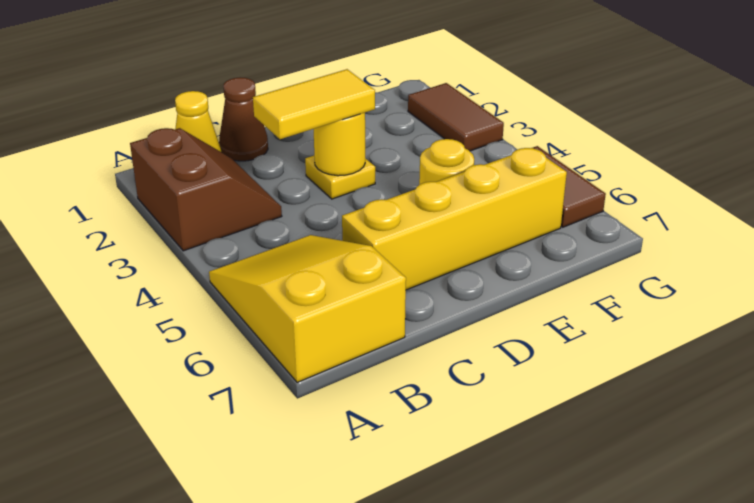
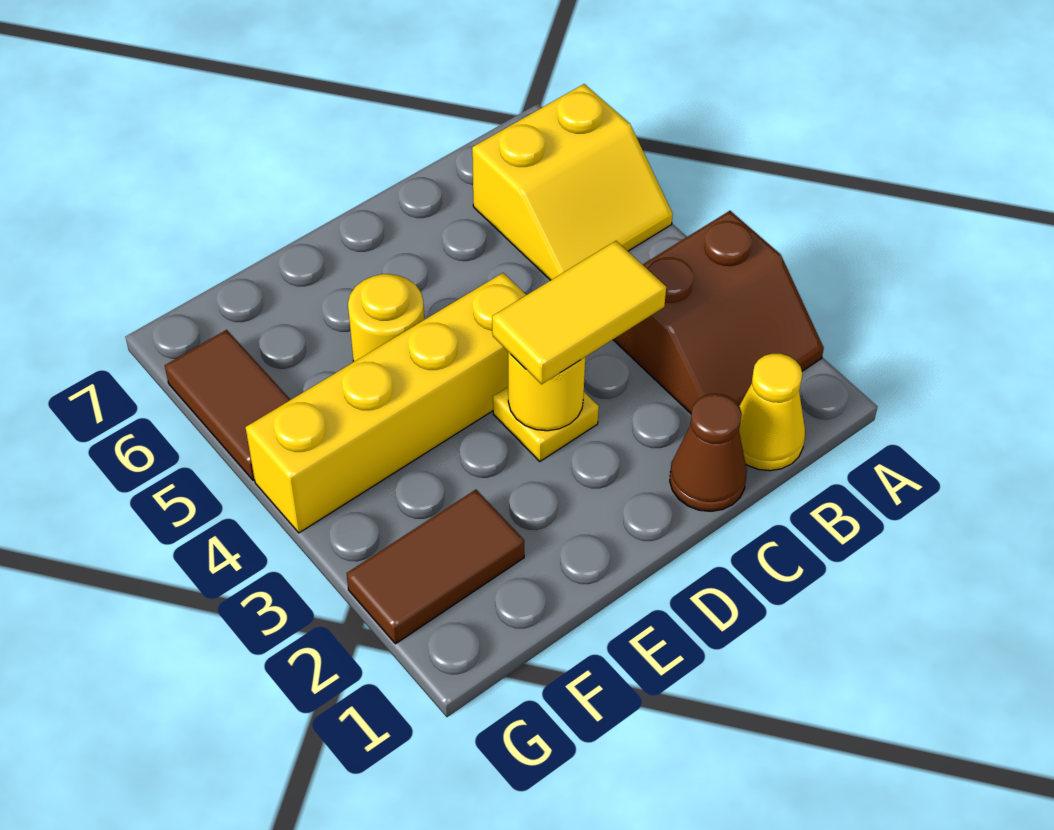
brown 2x2 slope [130,128,282,251] -> brown 2x2 slope turned to [613,211,824,414]
yellow 2x3 slope [209,235,406,382] -> yellow 2x2 slope [472,84,673,280]
yellow 1x4 brick [342,148,567,290] -> yellow 1x4 brick moved to [246,273,526,533]
brown 1x2 tile [408,83,504,151] -> brown 1x2 tile turned to [347,490,524,644]

